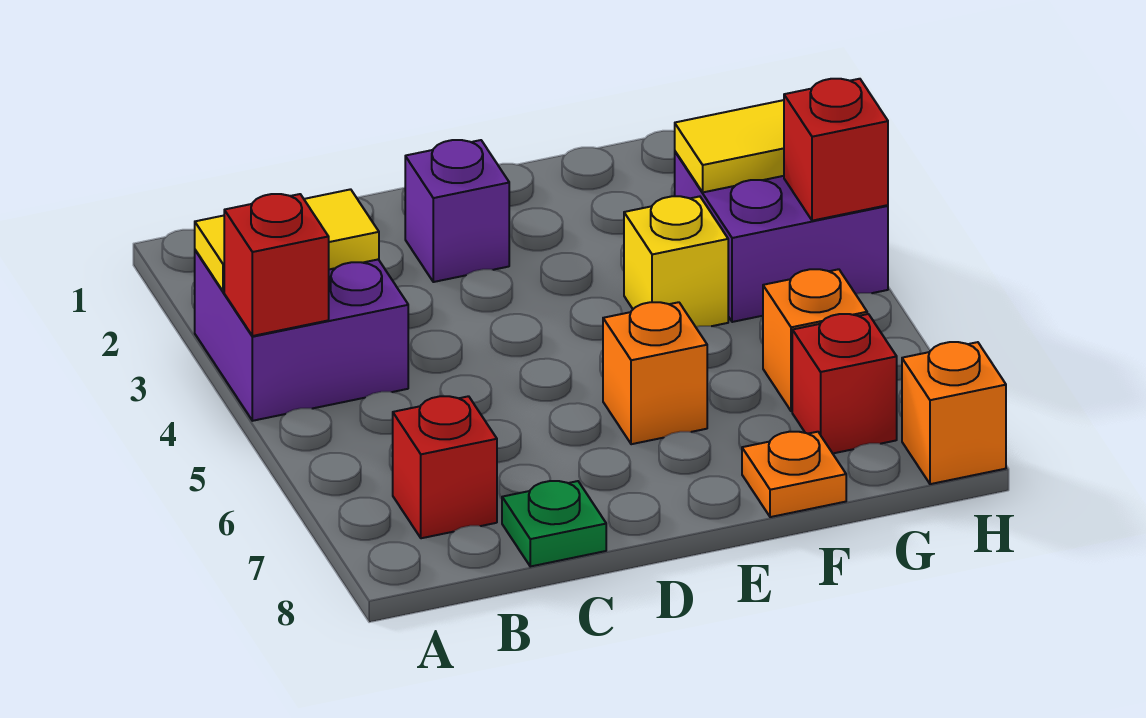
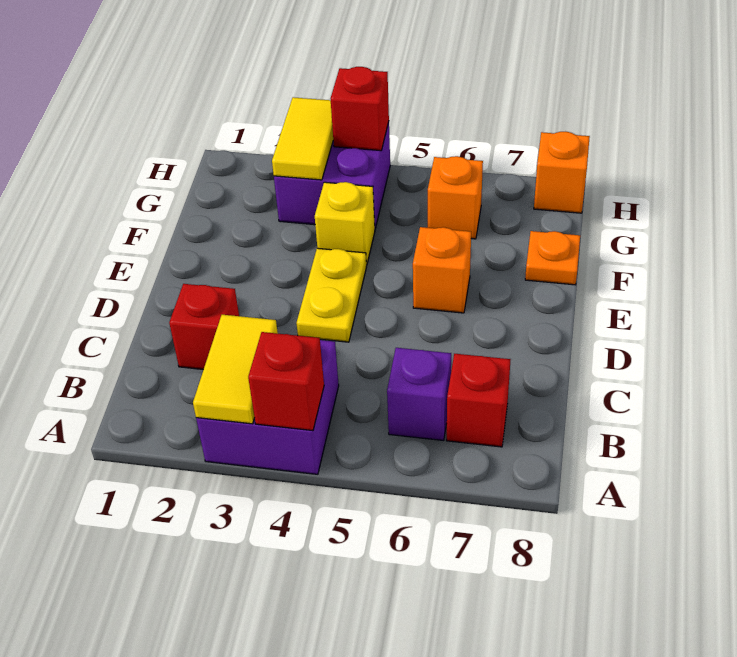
green 1x1 plate [502,481,606,567] -> none
purple 1x1 brick [405,140,509,282] -> purple 1x1 brick moved to [387,348,451,440]
none -> yellow 1x2 plate [296,248,366,342]
red 1x1 brick [792,314,897,453] -> red 1x1 brick moved to [169,284,239,369]

